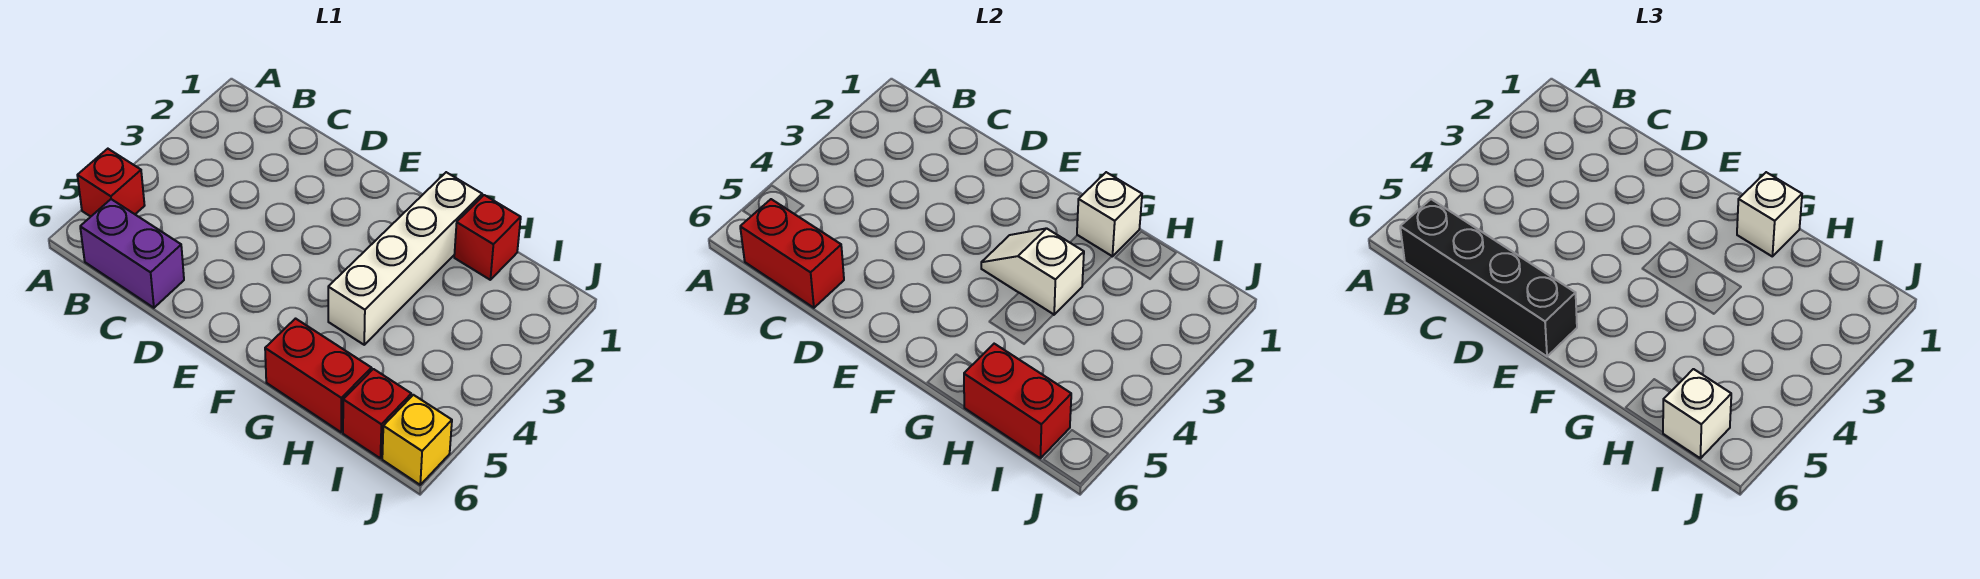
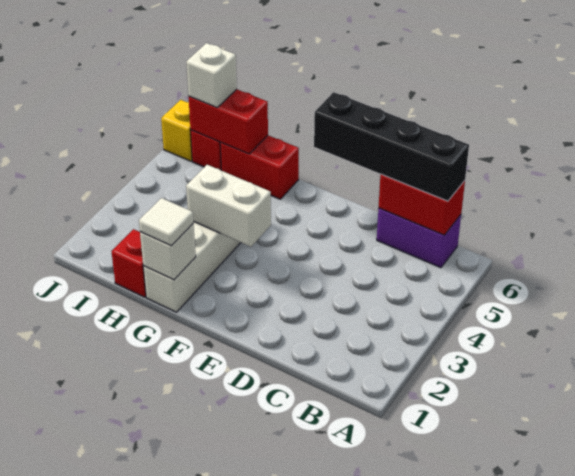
red 1x1 brick [77,149,145,217] -> none
white 1x2 slope [981,228,1084,315] -> white 1x2 brick [186,165,271,247]
white 1x1 brick [1737,172,1802,256] -> white 1x1 tile [139,198,193,246]

